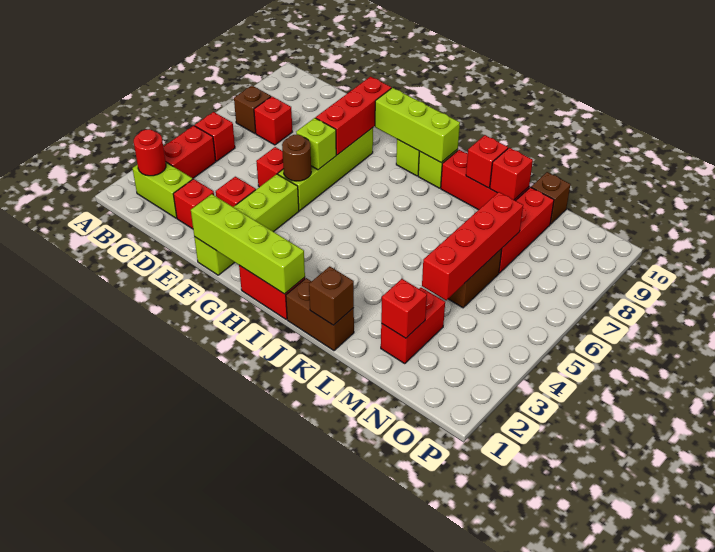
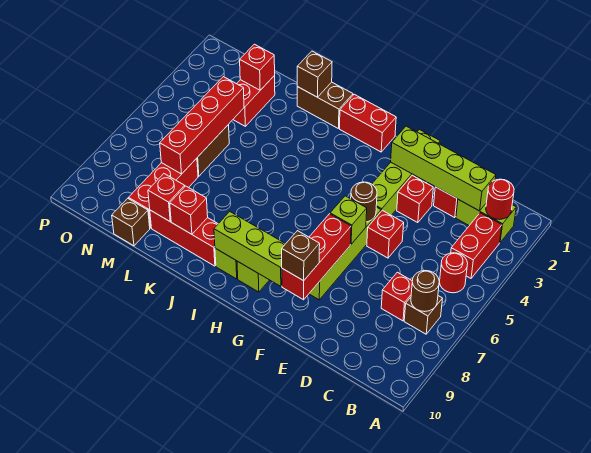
red 1x1 brick [195,112,235,161] -> red 1x1 round brick [440,253,468,293]
none -> brown 1x1 round brick [411,271,439,312]
lime 1x4 brick [191,194,305,294] -> lime 1x4 brick moved to [391,126,496,211]
none -> brown 1x1 brick [282,231,320,281]

